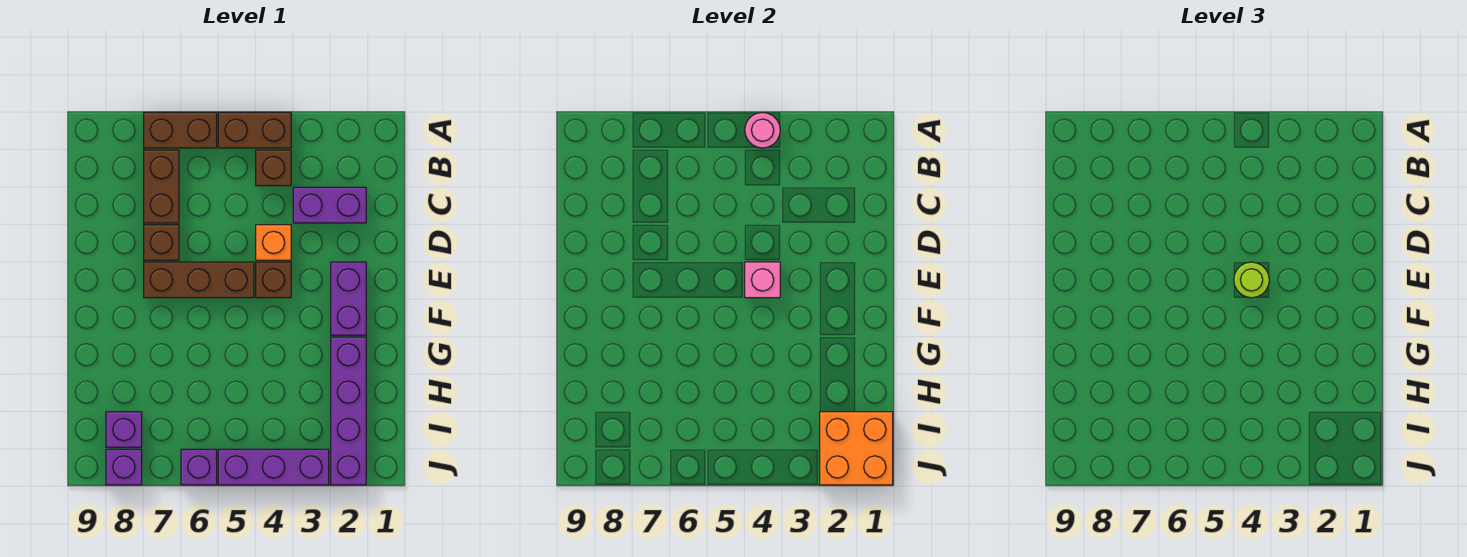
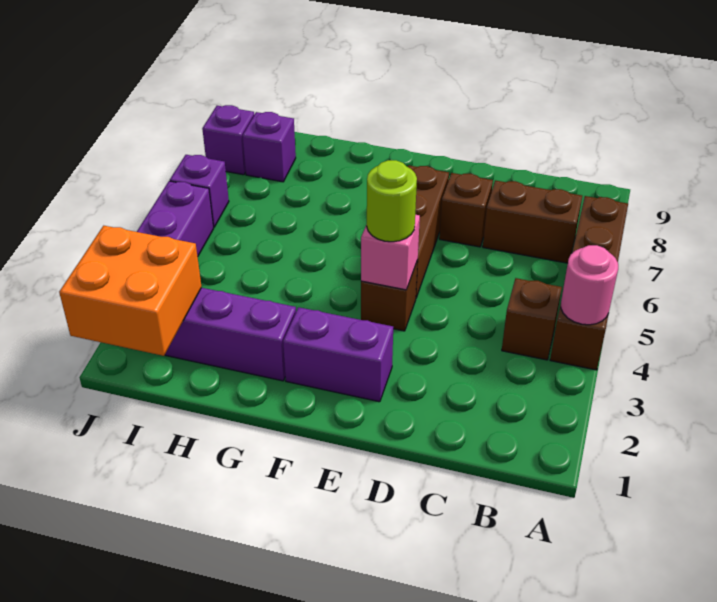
purple 1x2 brick [293,187,366,223] -> none
orange 1x1 brick [256,225,291,260] -> none

